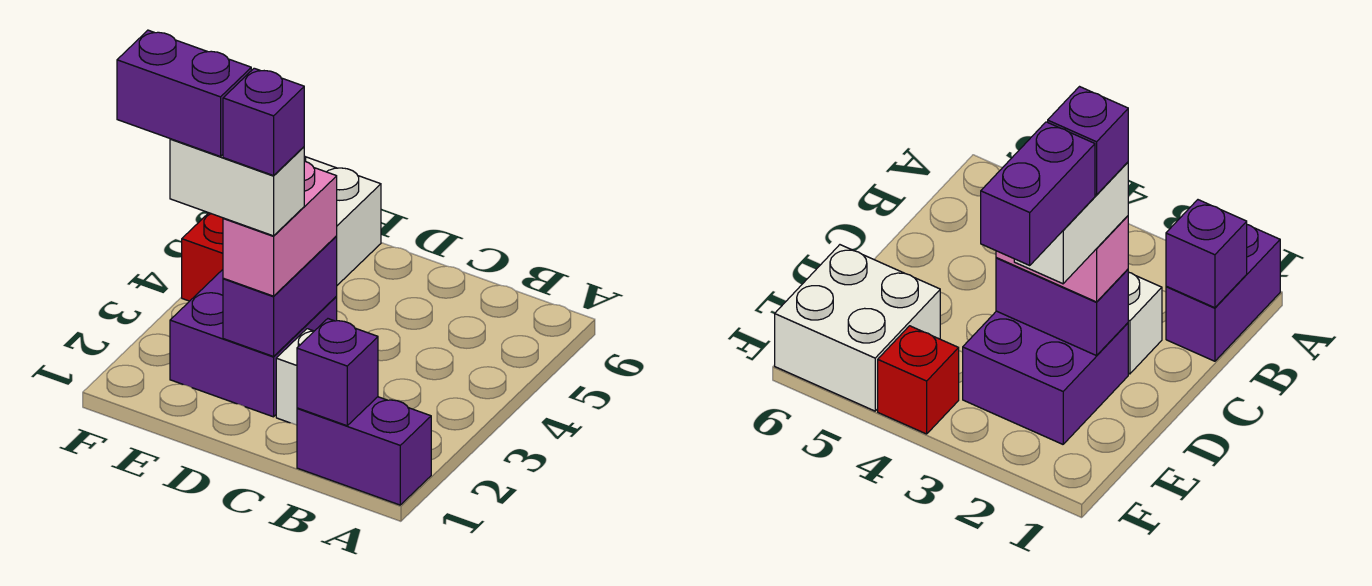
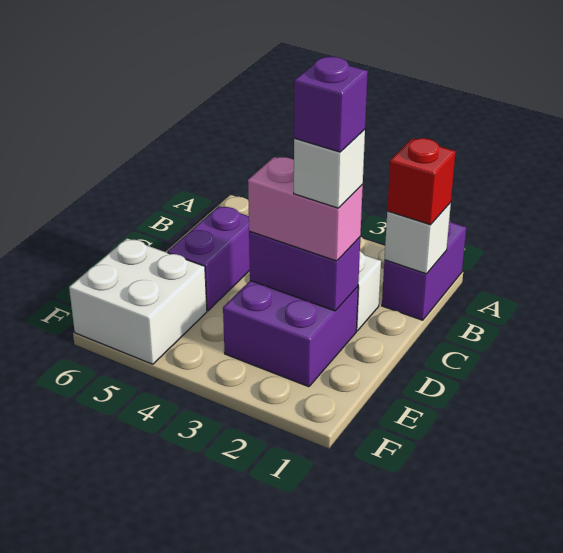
purple 1x1 brick [297,319,378,426] -> white 1x1 brick [384,202,451,274]
white 1x2 brick [170,139,305,236] -> white 1x1 brick [294,129,365,208]
purple 1x2 brick [117,30,251,157] -> purple 1x2 brick moved to [168,206,250,311]
red 1x1 brick [182,213,223,301] -> red 1x1 brick moved to [387,138,456,225]

